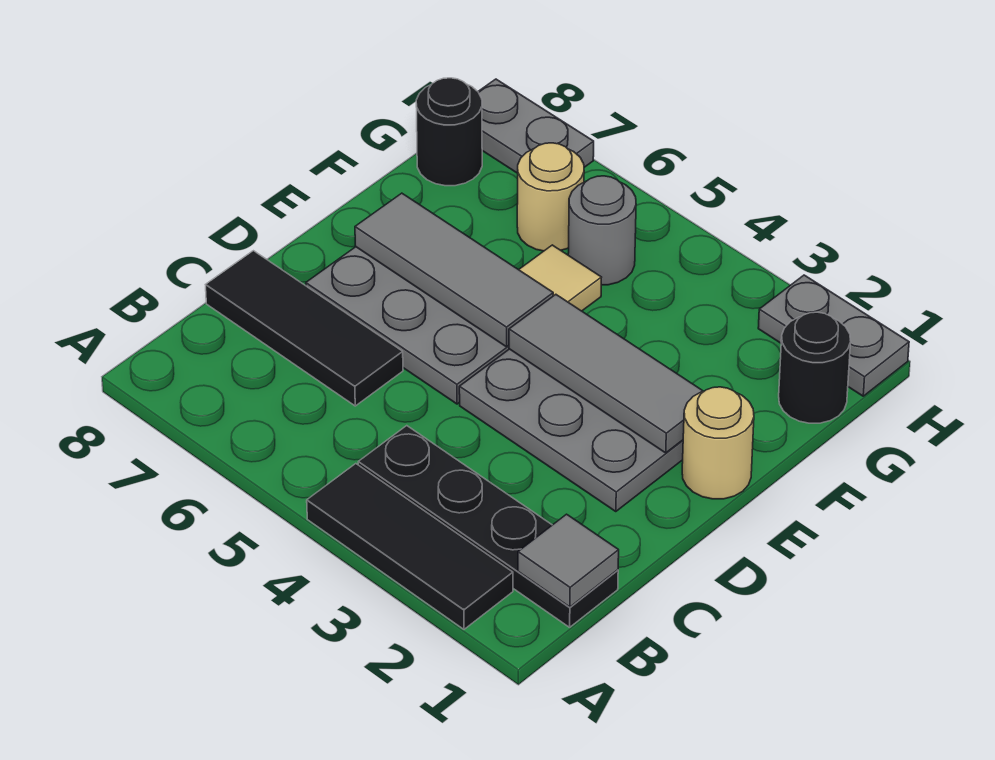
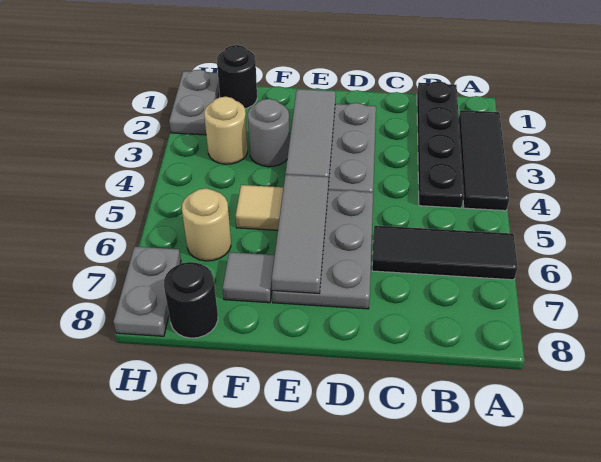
grey 1x1 tile [518,514,619,607] -> grey 1x1 tile moved to [223,252,275,303]
black 1x3 tile [206,251,403,406] -> black 1x3 tile turned to [372,226,518,280]
tan 1x1 round brick [682,387,754,499] -> tan 1x1 round brick moved to [204,97,248,164]
grey 1x1 round brick [568,176,636,285] -> grey 1x1 round brick moved to [248,99,289,167]

